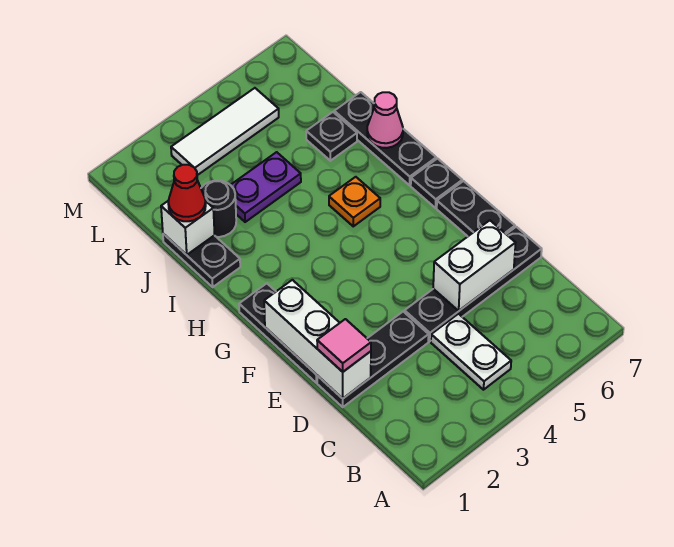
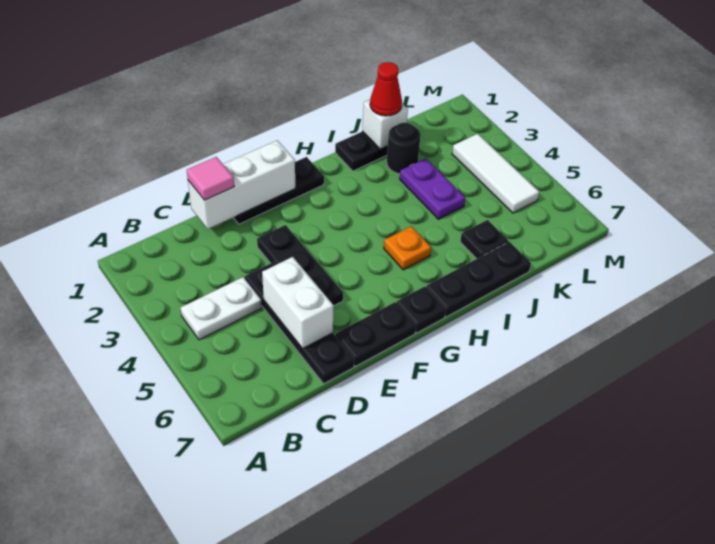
black 1x3 plate [317,312,429,407] -> black 1x3 plate moved to [257,225,343,306]
pink 1x1 cone [367,92,403,148] -> none

